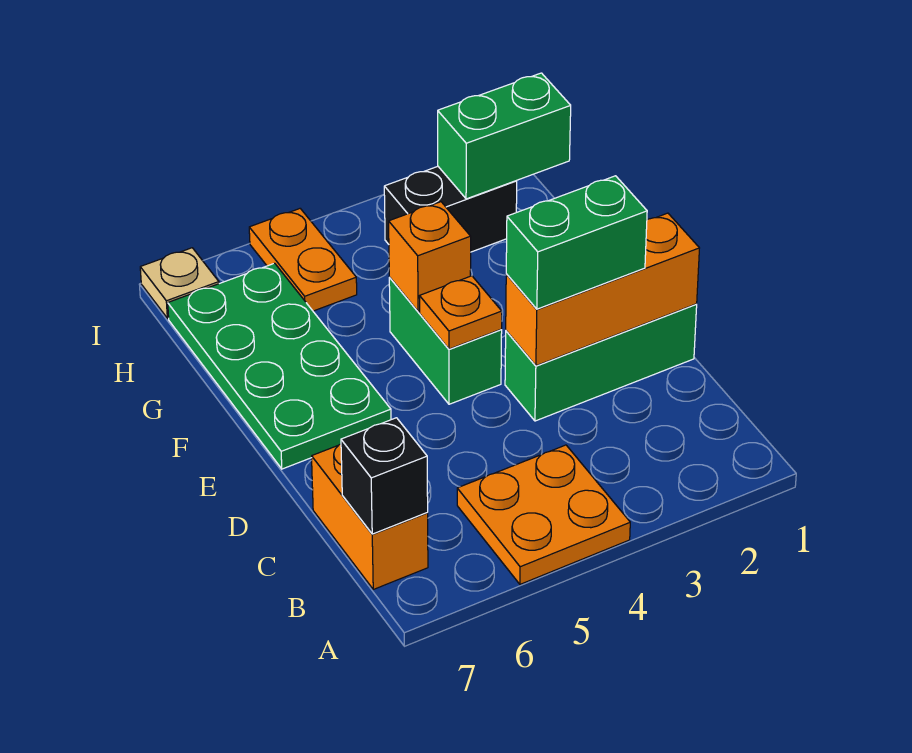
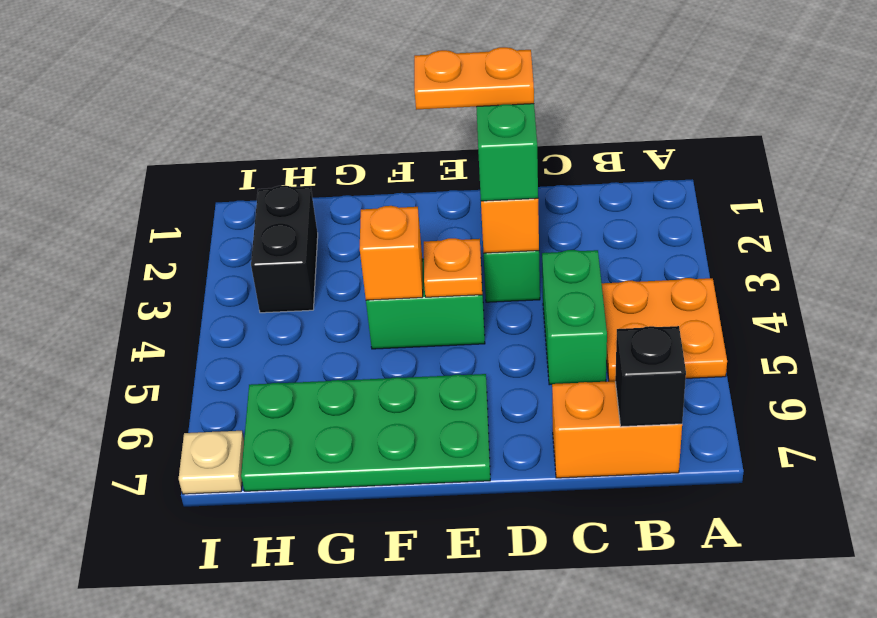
green 1x2 brick [438,73,571,199] -> green 1x2 brick moved to [542,250,607,385]
orange 1x2 plate [249,209,357,311] -> orange 1x2 plate moved to [414,47,534,110]

